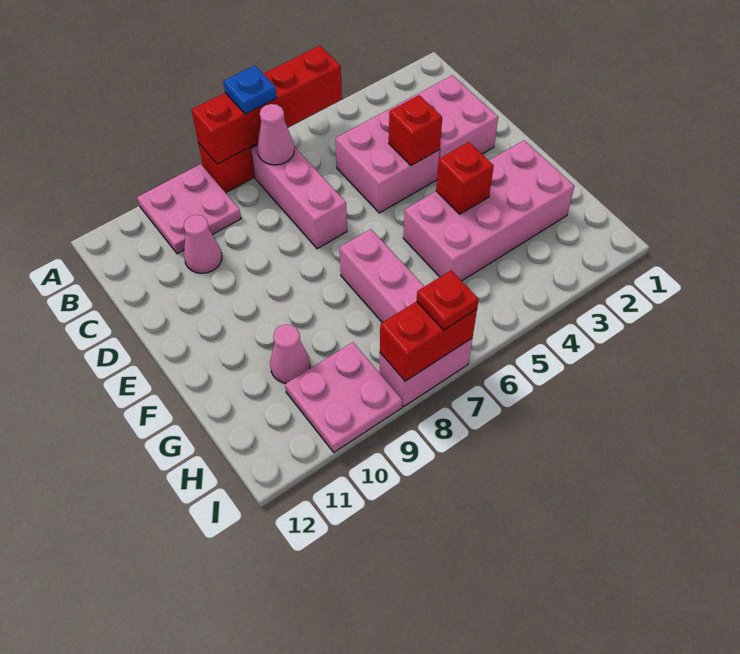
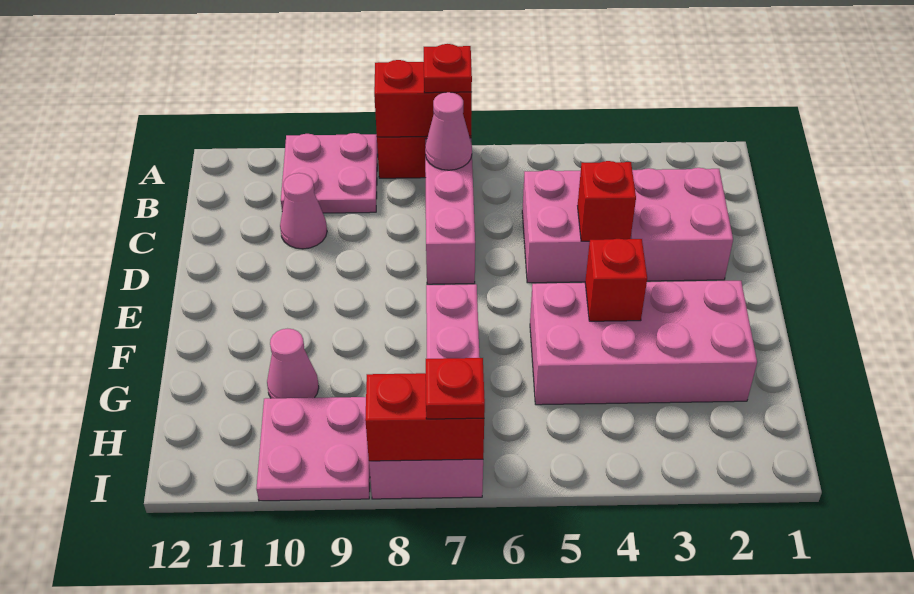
red 1x4 brick [192,46,342,164] -> red 1x2 brick [374,60,472,137]
blue 1x1 plate [223,66,277,114] -> red 1x1 plate [424,44,472,93]

